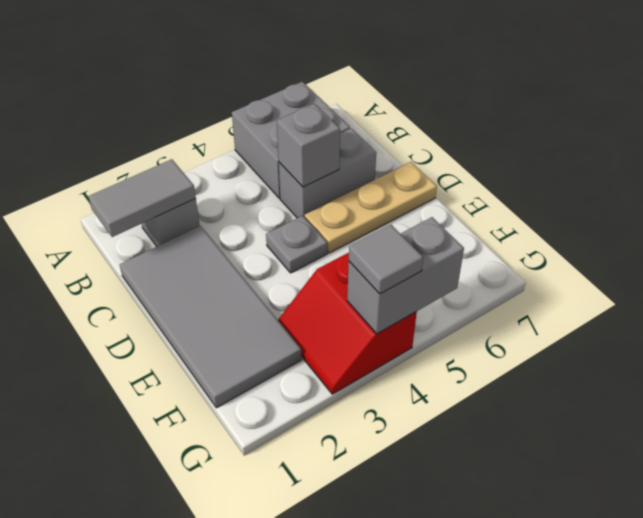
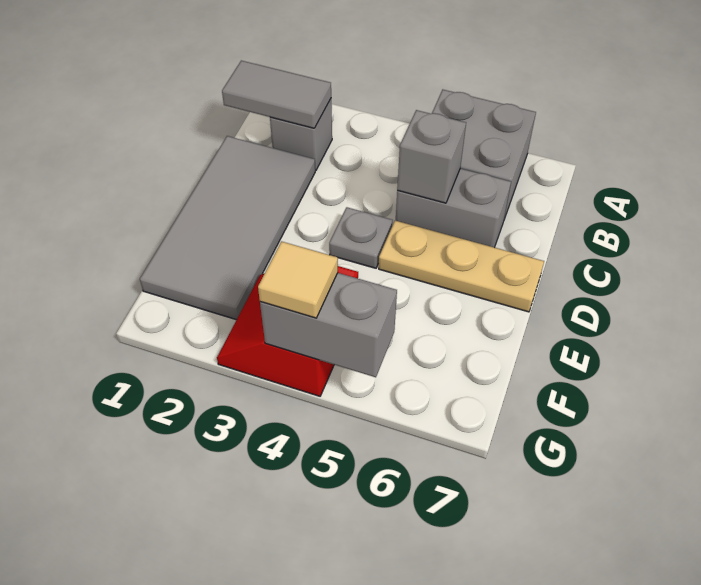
grey 1x1 tile [349,225,423,294] -> tan 1x1 tile [258,241,338,318]

